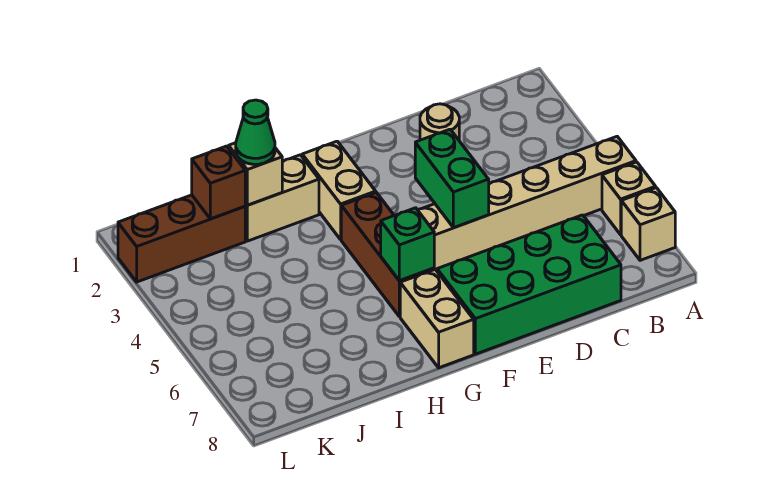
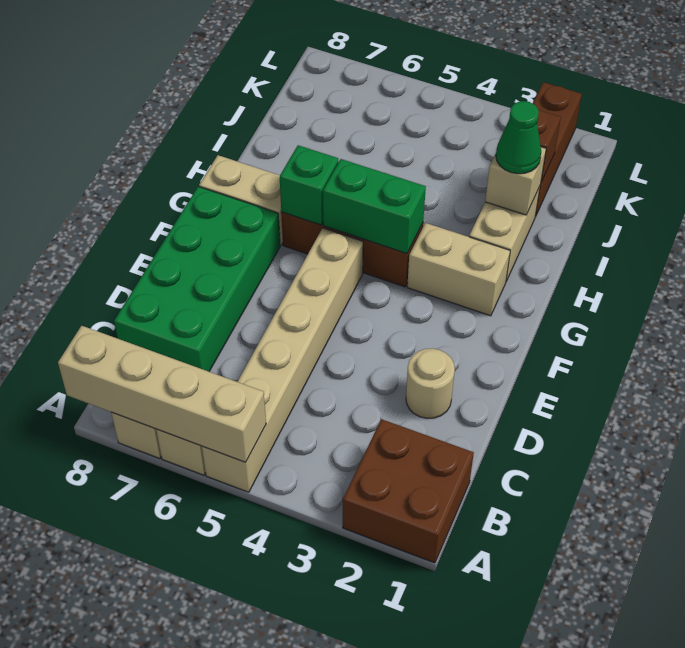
none -> brown 2x2 brick [343,419,474,563]
none -> tan 1x4 brick [58,326,266,462]
green 1x2 brick [415,129,489,228] -> green 1x2 brick moved to [323,159,426,254]

